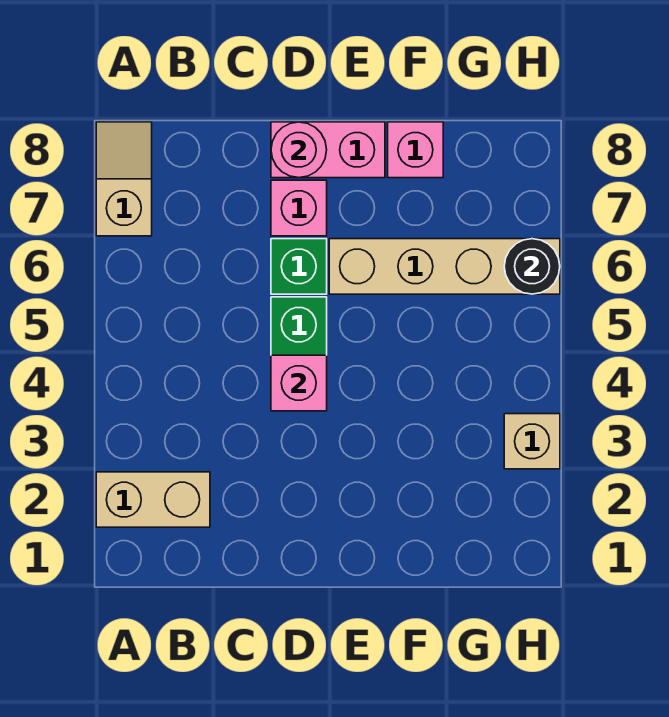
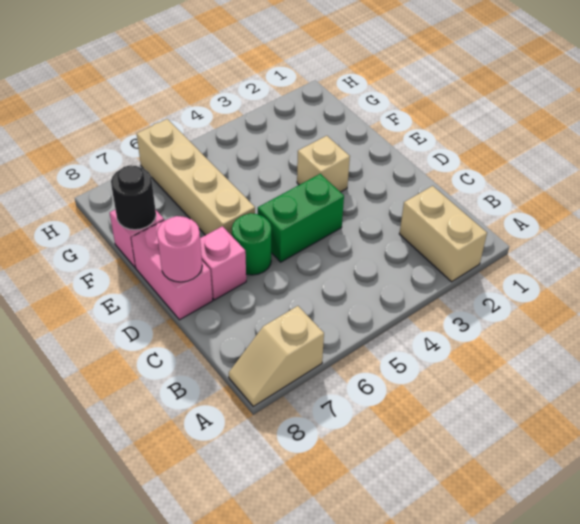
pink 1x1 brick [271,355,327,411] -> none
green 1x1 brick [271,239,327,294] -> green 1x1 round brick [232,213,271,275]
tan 1x1 brick [504,414,560,469] -> tan 1x1 brick moved to [297,136,350,192]
black 1x1 round brick [504,239,560,294] -> black 1x1 round brick moved to [111,165,156,230]

